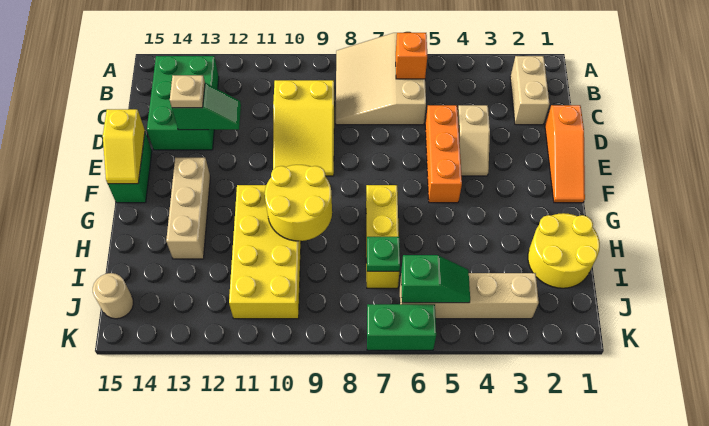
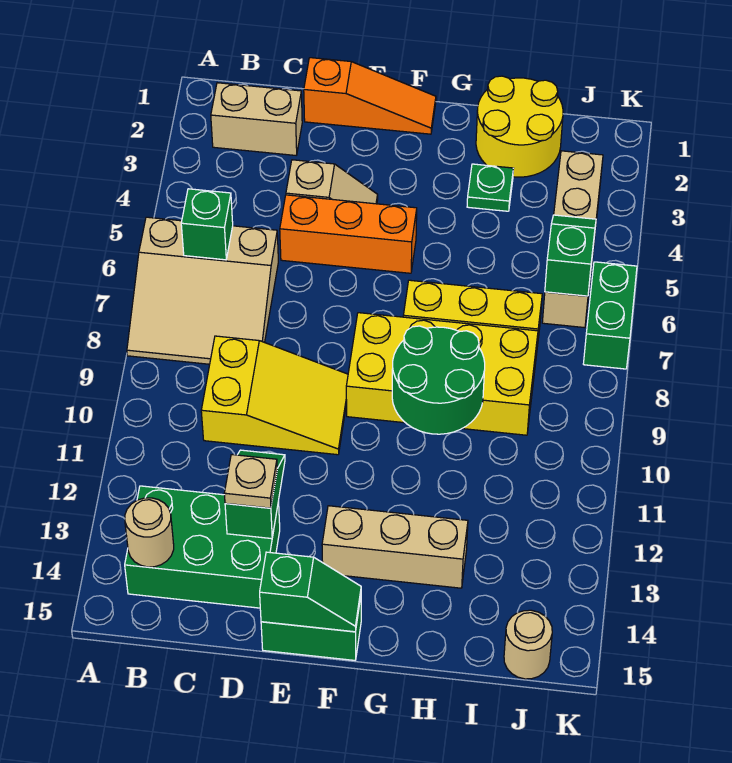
orange 1x1 brick [396,33,427,79] -> green 1x1 brick [181,189,233,260]
none -> tan 1x1 round brick [125,498,174,567]
yellow 1x2 slope [103,109,145,184] -> green 1x2 slope [260,552,361,632]
yellow 2x2 round brick [265,165,332,241] -> green 2x2 round brick [392,326,485,434]
yellow 2x4 brick [229,185,301,319] -> yellow 2x4 brick moved to [346,313,538,435]
green 1x1 plate [367,237,400,271] -> green 1x1 plate moved to [467,164,513,211]

